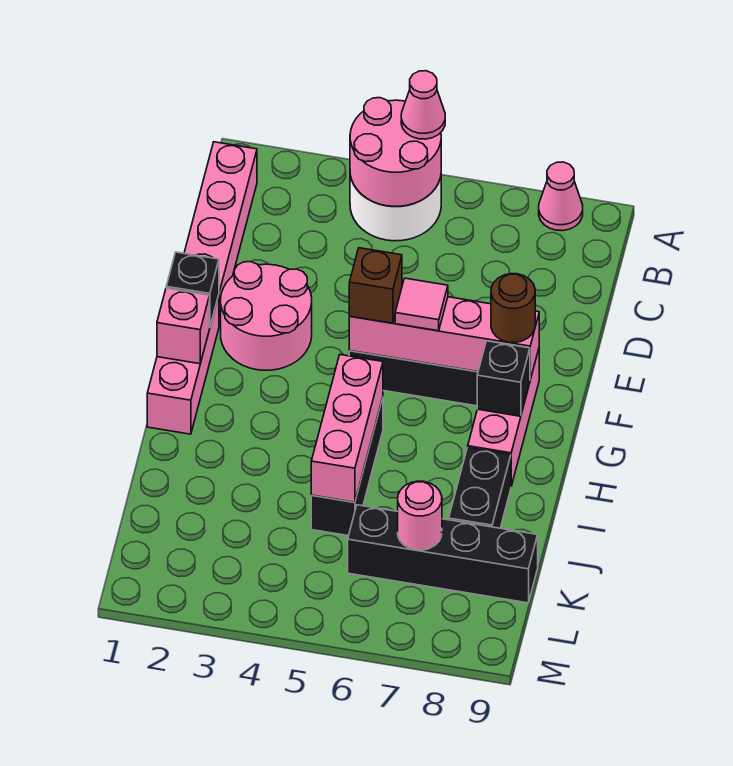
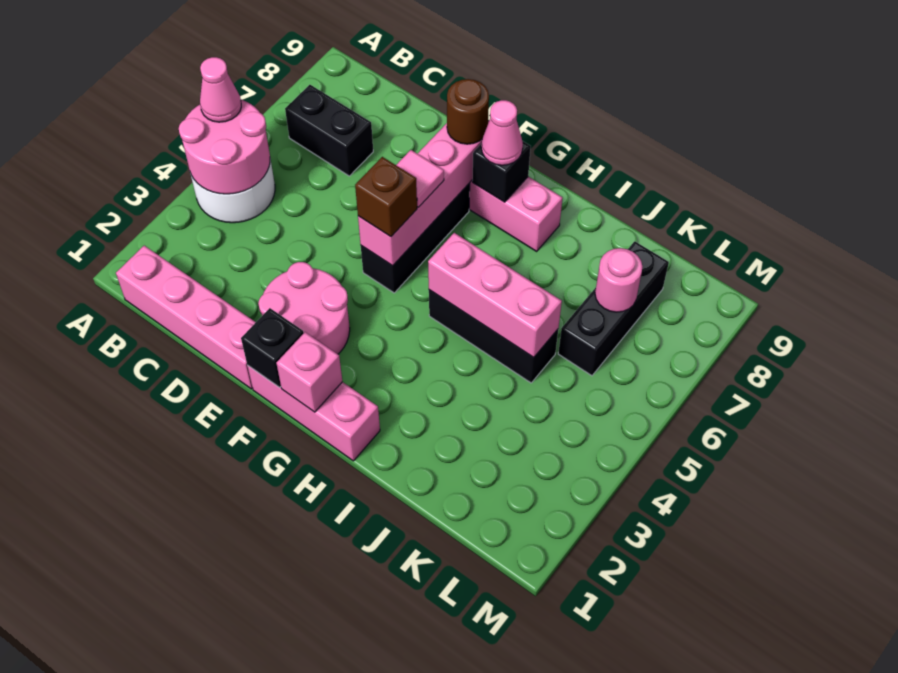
pink 1x1 cone [539,162,583,231] -> pink 1x1 cone moved to [481,100,523,165]
black 1x2 brick [449,448,511,528] -> black 1x2 brick moved to [285,85,373,176]
black 1x4 brick [348,505,538,603] -> black 1x3 brick [558,241,669,376]

